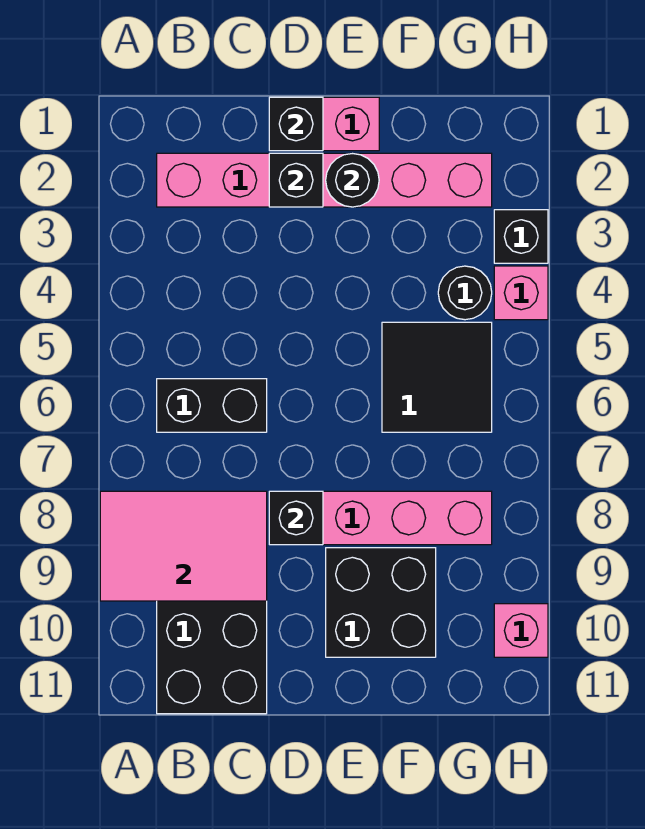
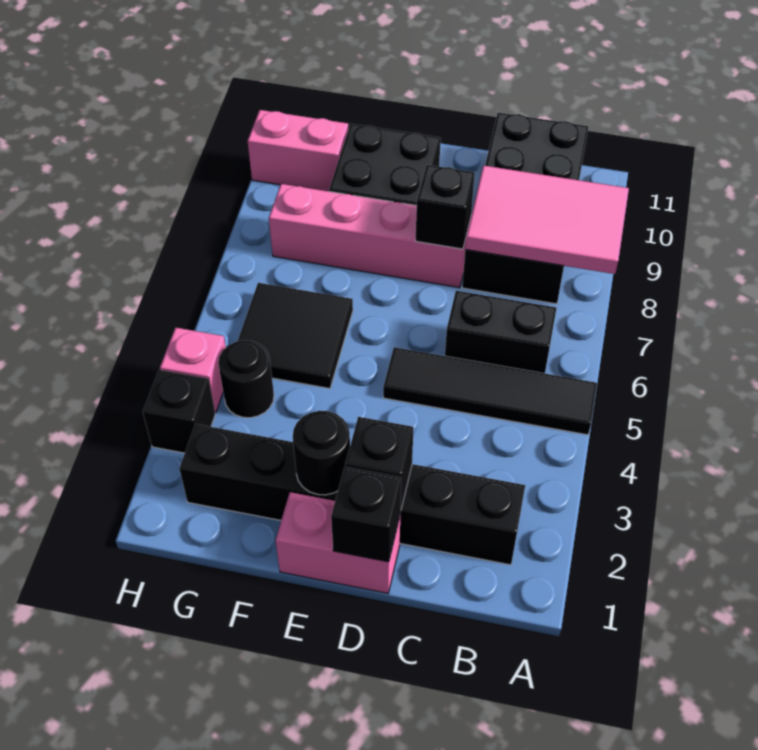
none -> black 1x4 tile [383,347,597,435]
pink 1x6 brick [157,153,492,207] -> black 1x6 brick [179,424,525,565]
pink 1x1 brick [494,604,548,657] -> pink 1x2 brick [248,110,348,191]

